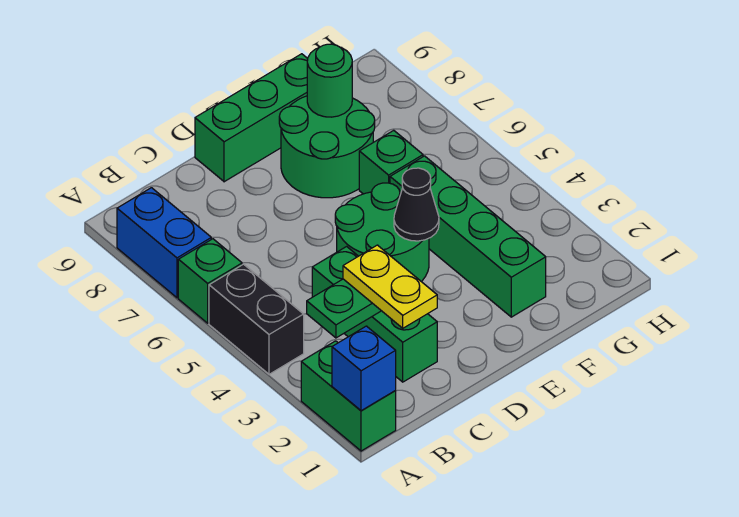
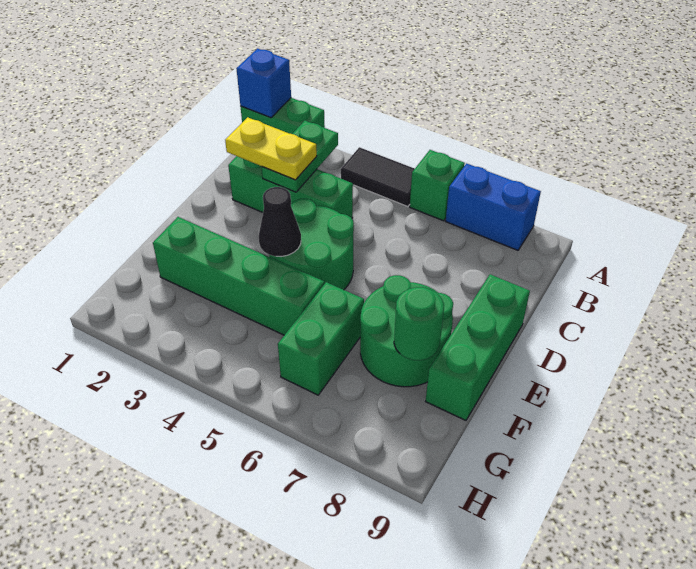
black 1x2 brick [209,264,304,374] -> black 1x2 tile [341,147,415,207]
green 1x1 brick [359,130,423,194] -> green 1x2 brick [278,282,364,395]

